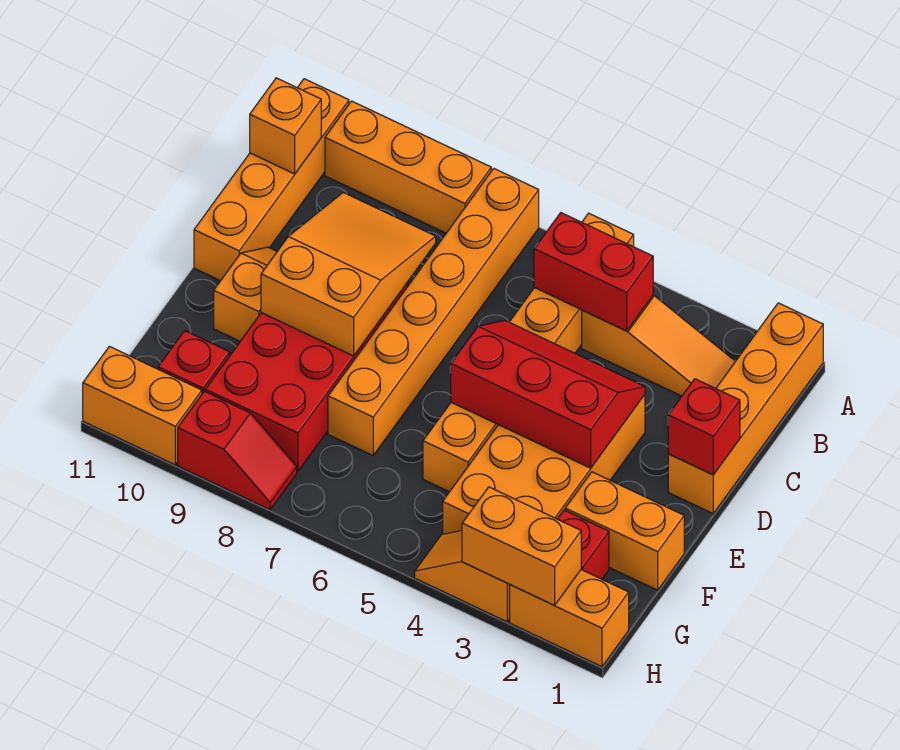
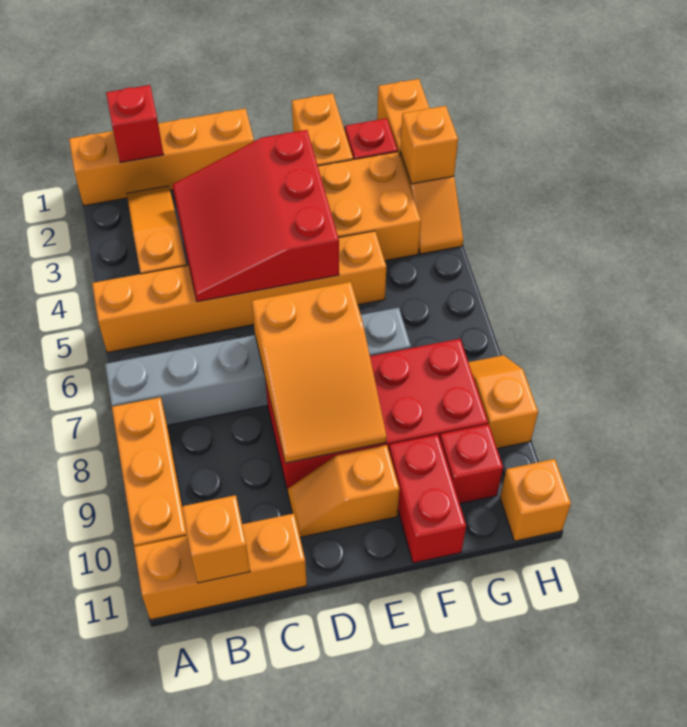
orange 1x6 brick [328,168,539,456] -> grey 1x6 brick [105,308,411,425]
orange 1x4 brick [194,79,349,281] -> orange 1x3 brick [134,513,307,620]
red 1x2 brick [534,213,653,331] -> red 1x2 brick moved to [389,435,466,563]
orange 2x3 slope [261,192,436,356] -> orange 2x3 slope turned to [252,282,387,463]
red 1x1 brick [668,379,740,475] -> red 1x1 brick moved to [106,85,164,163]
red 2x3 slope [450,320,645,468] -> red 3x3 slope [172,130,339,302]
orange 1x2 brick [462,487,581,605] -> orange 1x1 brick [400,106,458,184]
red 1x2 slope [178,391,297,510] -> orange 1x2 slope [468,355,538,448]
orange 1x2 brick [83,346,202,465] -> orange 1x1 brick [500,459,571,541]

